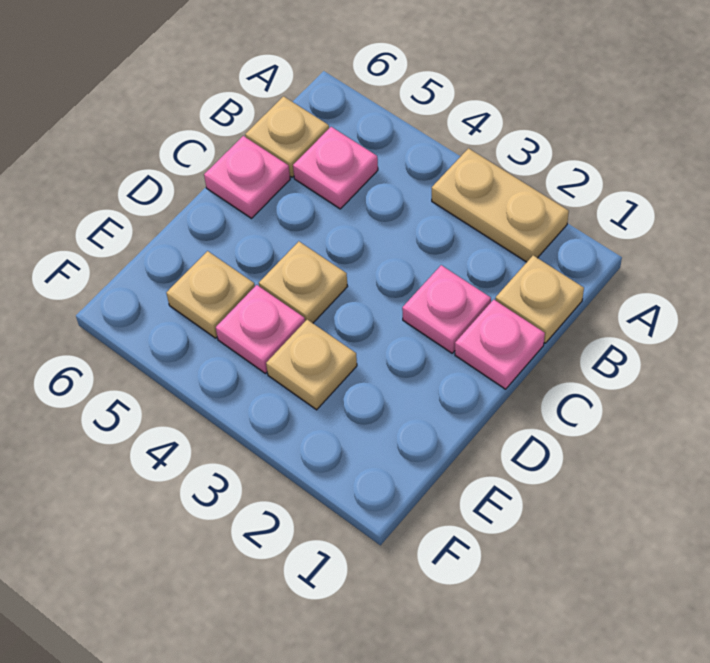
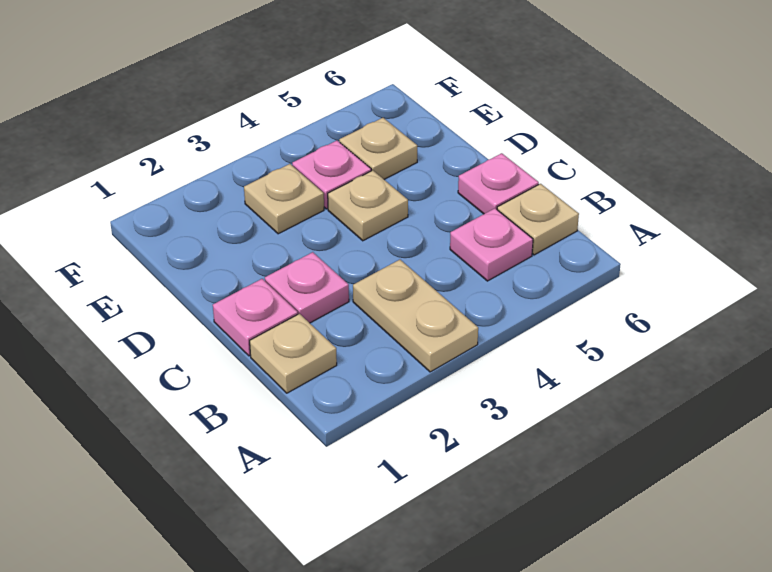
tan 1x2 plate [432,148,569,262] -> tan 1x2 plate turned to [353,260,478,372]

